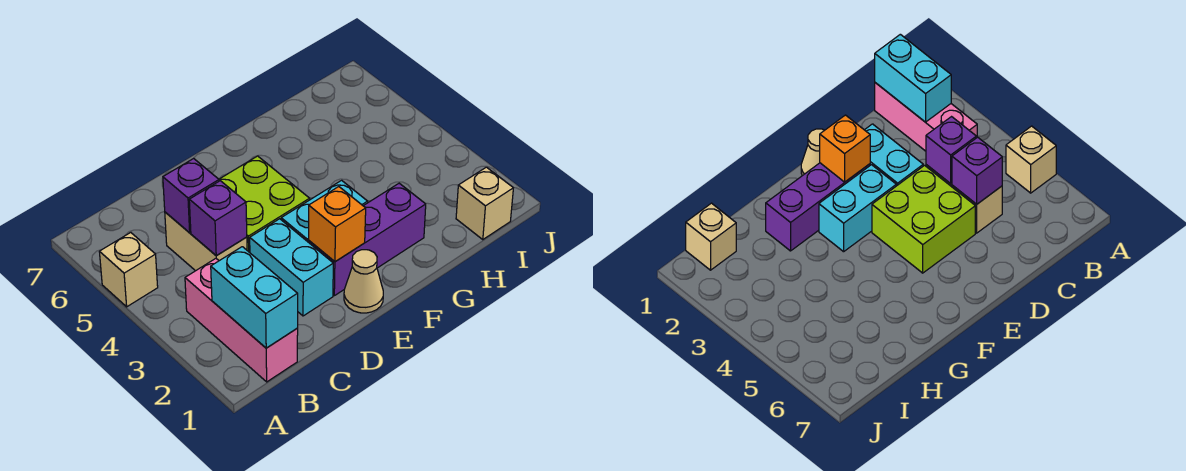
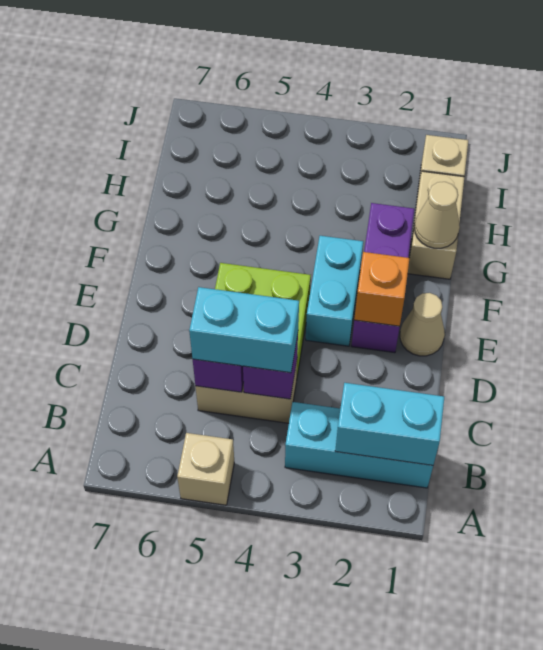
pink 1x3 brick [185,259,298,382] -> cyan 1x3 brick [285,402,433,488]
cyan 1x2 brick [250,219,333,316] -> cyan 1x2 brick moved to [189,287,299,373]
none -> tan 1x2 brick [408,171,464,279]
none -> tan 1x1 cone [415,182,460,248]

